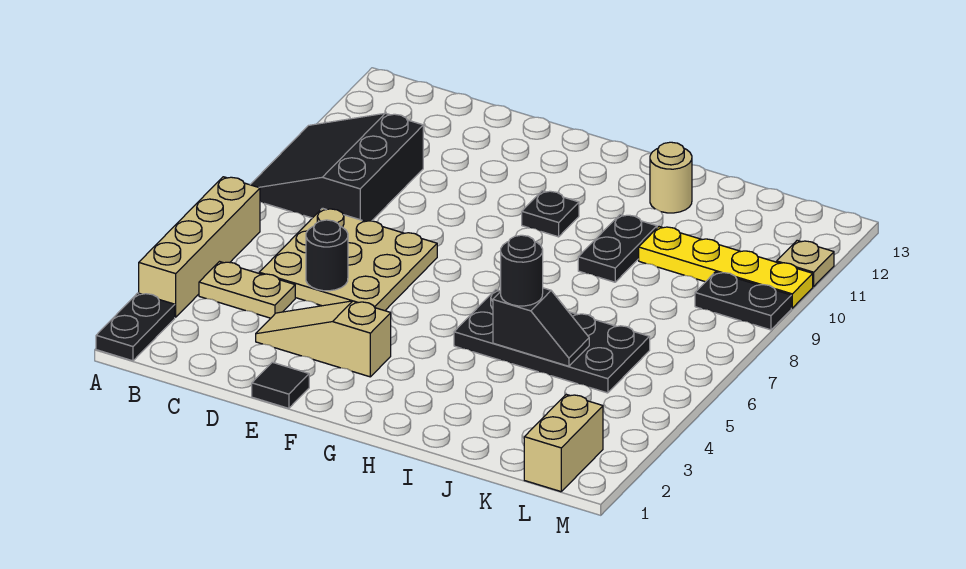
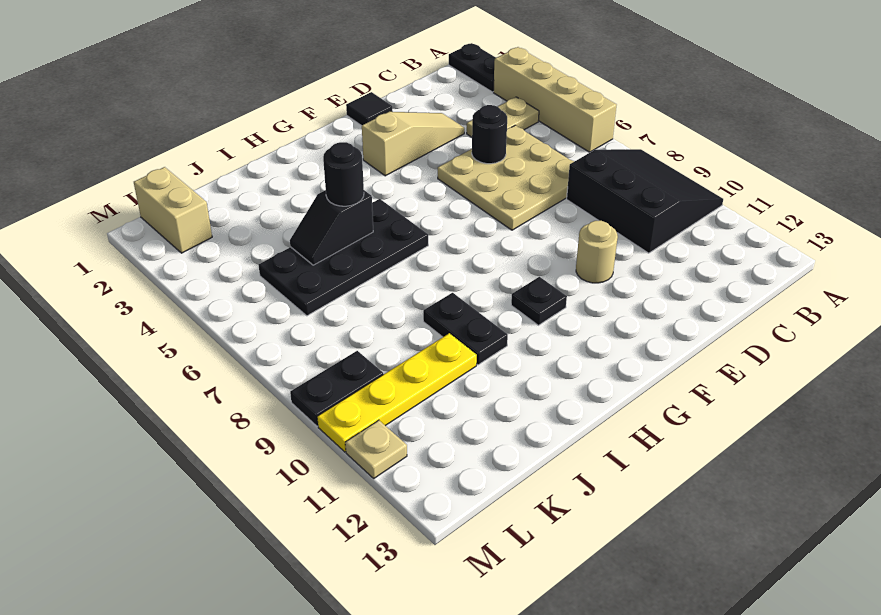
tan 1x1 round brick [650,142,692,213] -> tan 1x1 round brick moved to [576,221,618,283]

